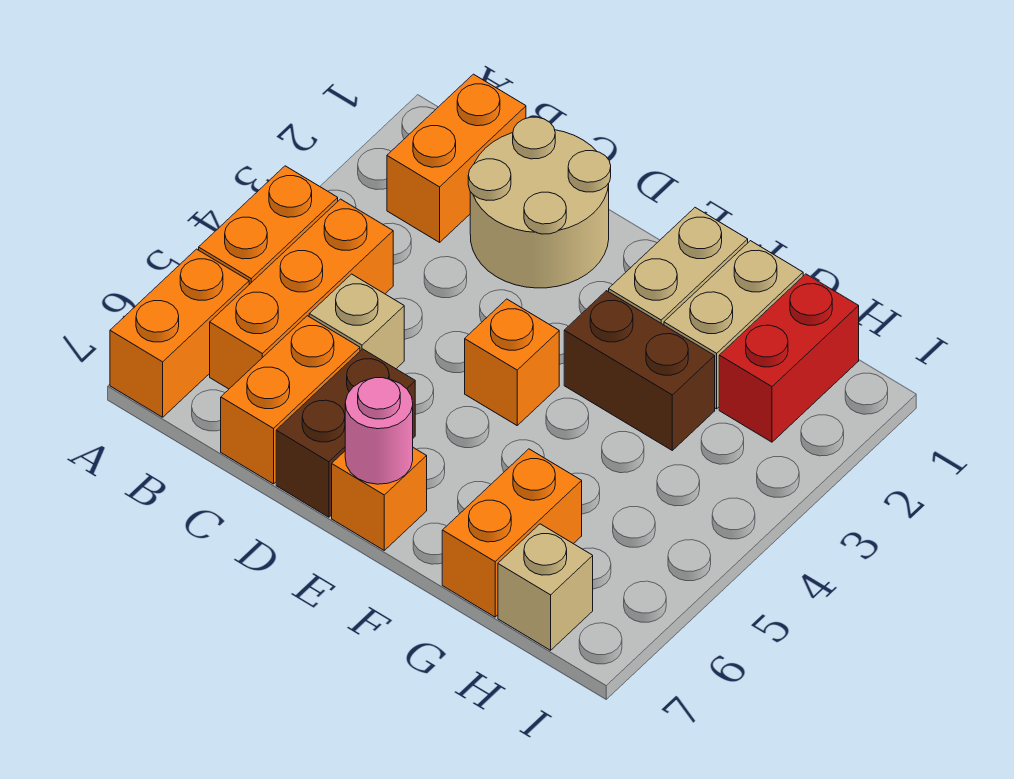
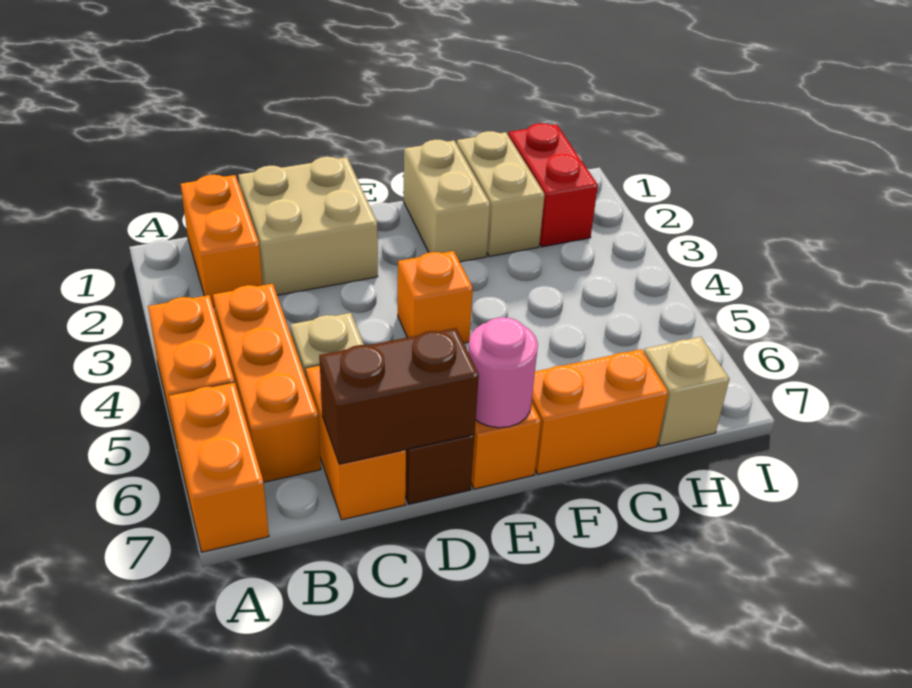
tan 2x2 round brick [468,117,611,288] -> tan 2x2 brick [238,157,378,295]
brown 1x2 brick [564,291,715,450] -> brown 1x2 brick moved to [319,328,479,464]
orange 1x2 brick [442,449,582,617] -> orange 1x2 brick turned to [532,349,668,474]

